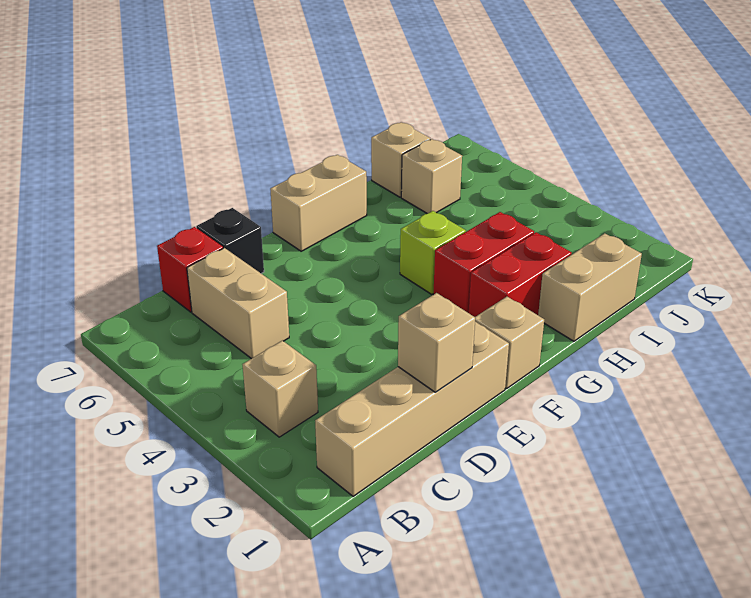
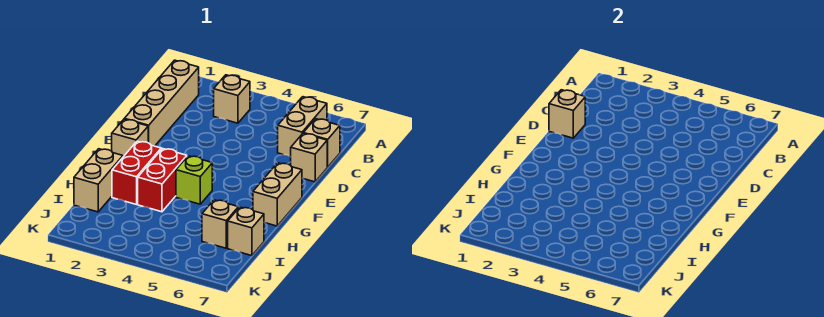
tan 1x2 brick [187,248,289,359] -> tan 1x2 brick turned to [278,97,327,157]
red 1x1 brick [157,227,223,312] -> tan 1x1 brick [304,119,340,167]
black 1x1 brick [196,208,264,274] -> tan 1x1 brick [291,133,327,182]

